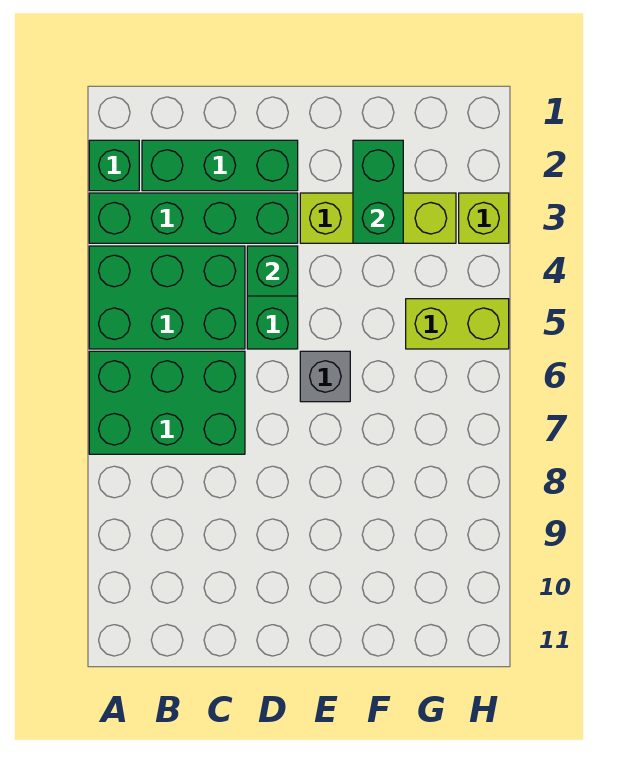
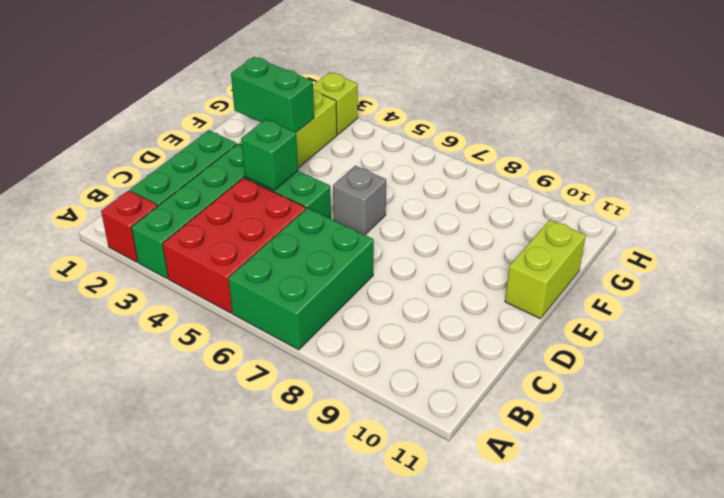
green 1x1 brick [89,140,139,191] -> red 1x1 brick [101,190,157,262]
green 2x3 brick [89,246,245,349] -> red 2x3 brick [163,178,306,313]
lime 1x2 brick [406,299,509,349] -> lime 1x2 brick moved to [505,220,586,319]

